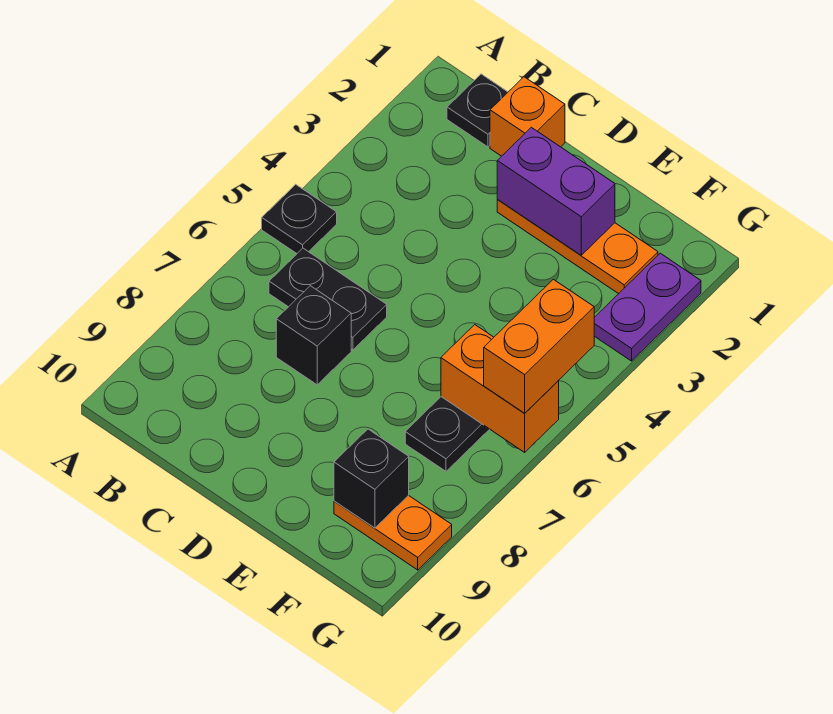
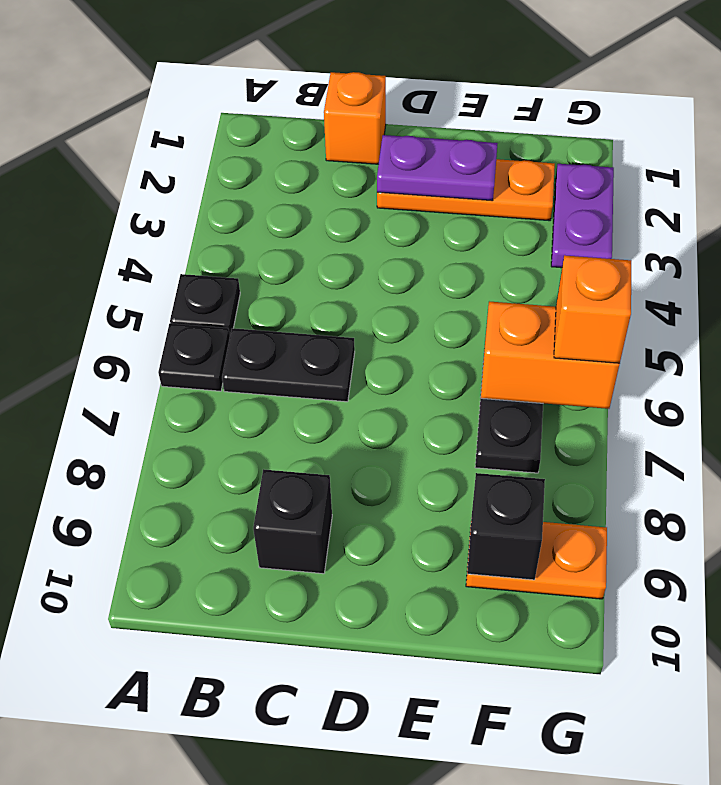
black 1x1 plate [447,74,508,147] -> black 1x1 plate moved to [158,323,230,391]
black 1x1 brick [276,286,351,385] -> black 1x1 brick moved to [253,469,332,574]
purple 1x2 brick [497,127,615,255] -> purple 1x2 plate [377,135,498,201]
orange 1x2 brick [484,279,594,413] -> orange 1x1 brick [554,255,631,363]

